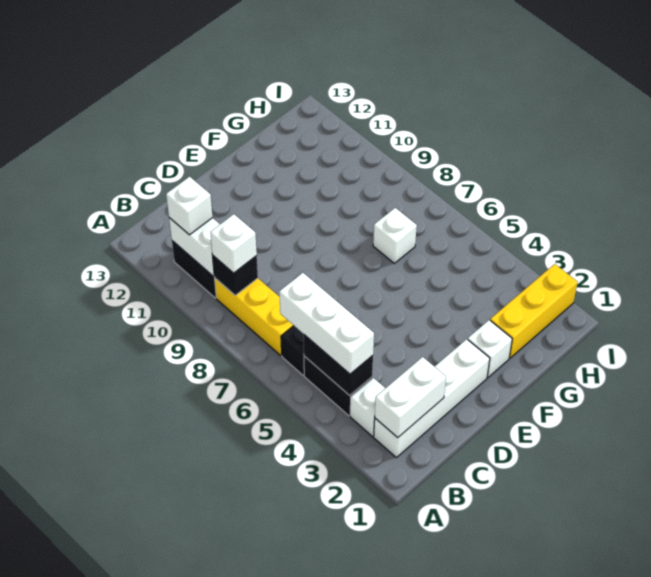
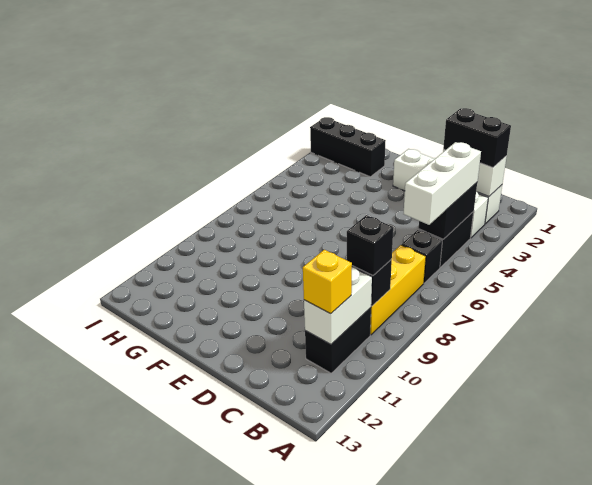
none -> black 1x2 brick [443,108,511,168]
white 1x1 brick [210,214,257,273] -> black 1x1 brick [347,215,393,276]
white 1x1 brick [166,177,212,235] -> yellow 1x1 brick [303,250,352,314]
white 1x1 brick [468,320,512,377] -> none
yellow 1x3 brick [490,264,578,358] -> black 1x3 brick [310,117,386,177]
white 1x1 brick [373,208,417,263] -> none

